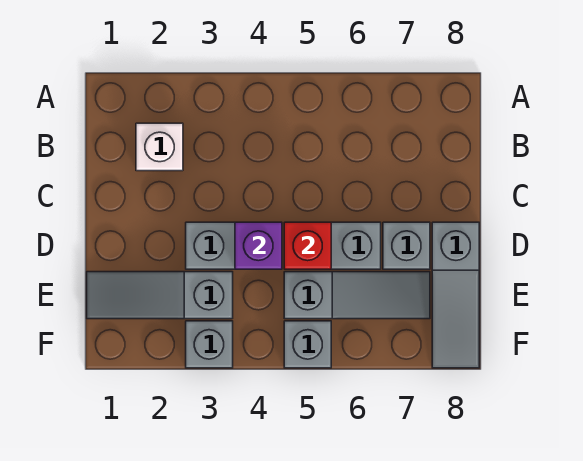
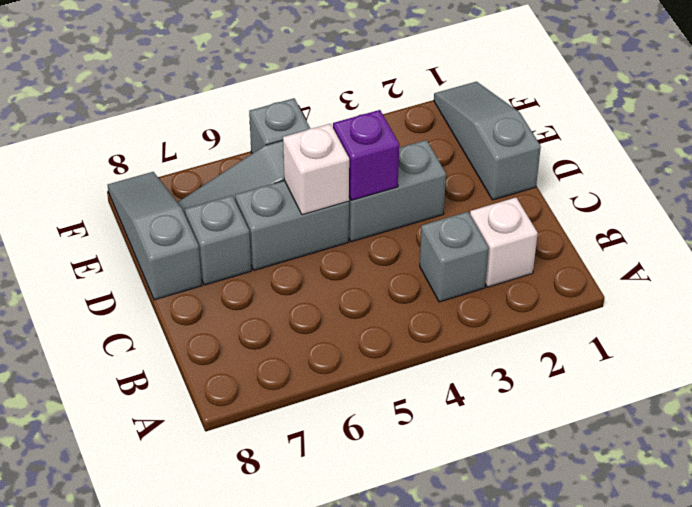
red 1x1 brick [284,222,331,269] -> white 1x1 brick [283,124,349,215]
grey 1x3 slope [87,272,233,319] -> grey 1x3 slope turned to [434,82,541,200]
grey 1x1 brick [186,321,233,368] -> grey 1x1 brick moved to [420,212,489,302]

